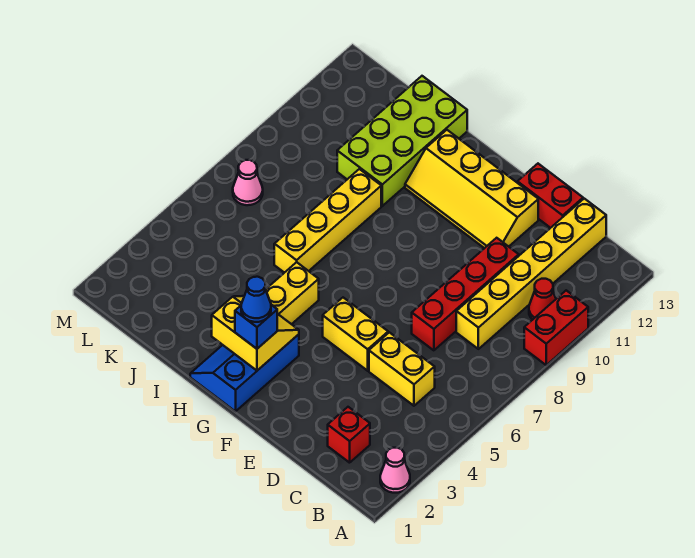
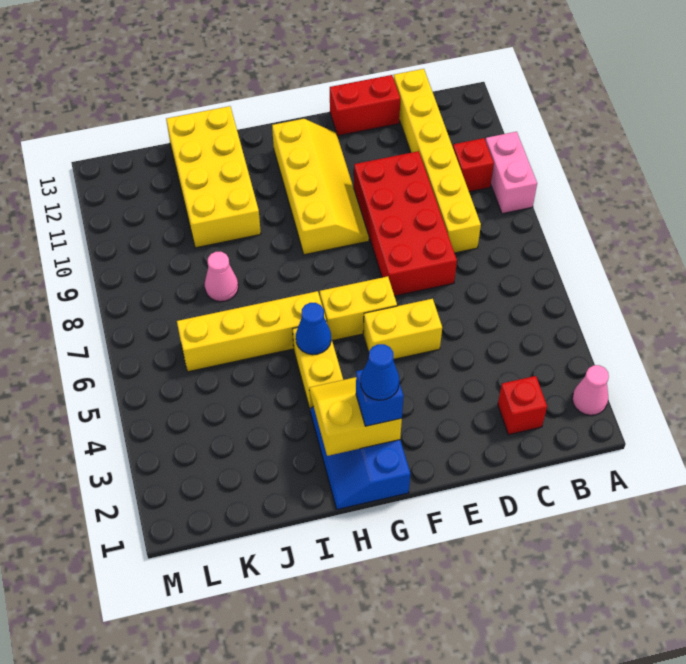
red 1x2 brick [524,290,588,365] -> pink 1x2 brick [485,132,537,214]
red 1x1 cone [529,279,556,320] -> red 1x1 brick [453,138,494,192]
yellow 1x2 brick [369,332,435,406] -> yellow 1x2 brick moved to [320,276,397,341]
red 1x4 brick [412,238,519,350] -> red 2x4 brick [354,151,457,296]
yellow 2x4 slope [405,130,538,248] -> yellow 2x4 slope turned to [272,119,369,255]
none -> blue 1x1 cone [296,303,331,355]
yellow 1x4 brick [274,169,381,273] -> yellow 1x4 brick turned to [177,291,326,372]
lime 2x4 brick [337,76,467,206] -> yellow 2x4 brick [166,106,261,248]
pink 1x1 cone [233,160,263,205] -> pink 1x1 cone moved to [205,252,238,302]

